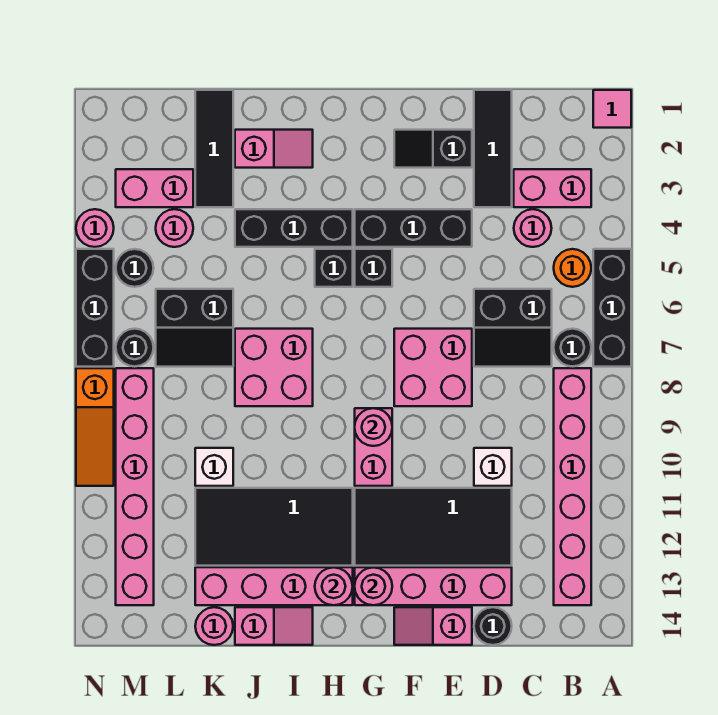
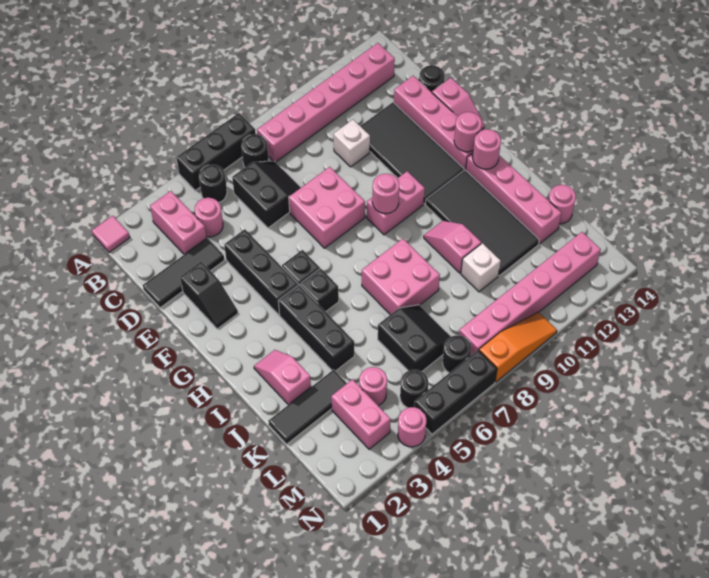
orange 1x1 round brick [554,249,591,287] -> black 1x1 round brick [199,165,227,202]
pink 1x2 slope [235,607,313,645] -> pink 1x2 slope moved to [424,220,481,273]

